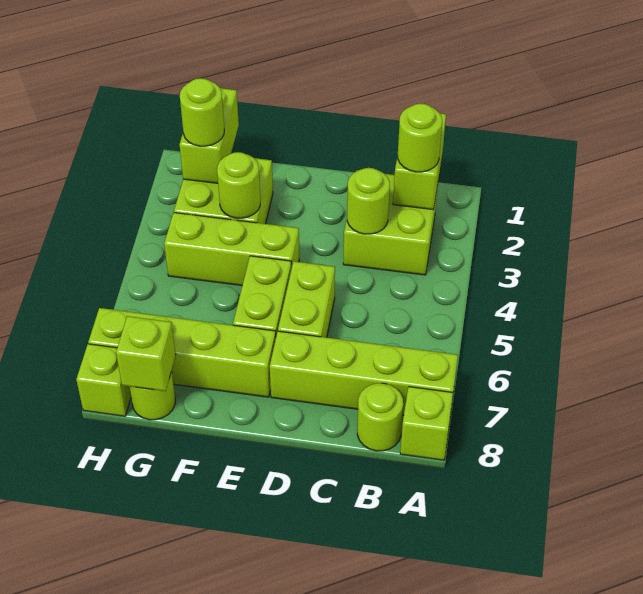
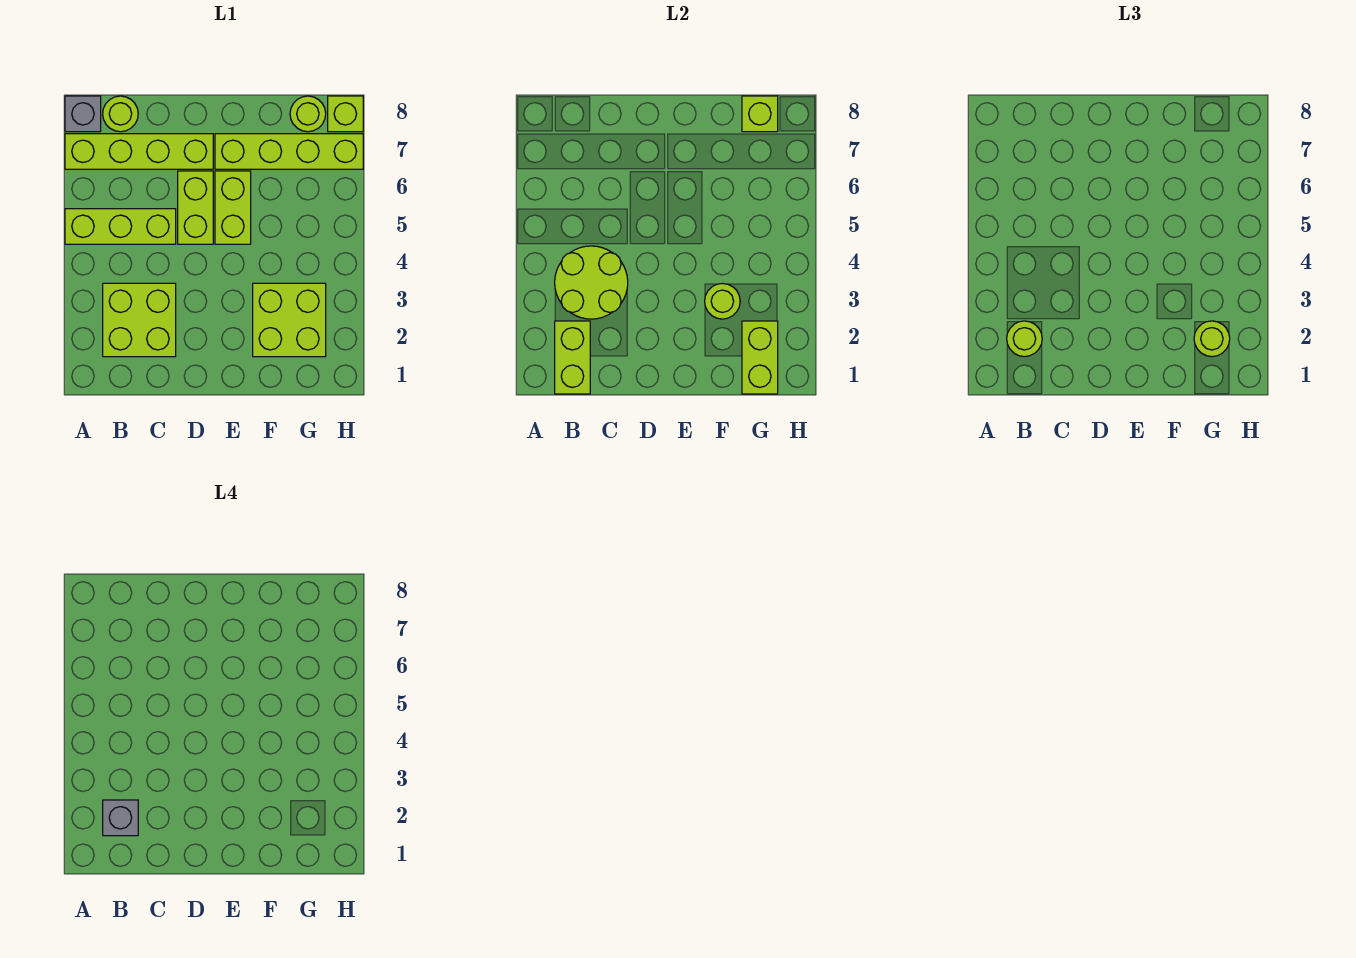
lime 1x1 brick [400,387,453,460] -> grey 1x1 brick [65,96,101,132]
none -> grey 1x1 brick [103,800,138,836]
lime 1x1 round brick [347,168,390,234] -> lime 2x2 round brick [555,246,628,319]
lime 1x3 brick [164,213,299,285] -> lime 1x3 brick moved to [65,209,176,244]

